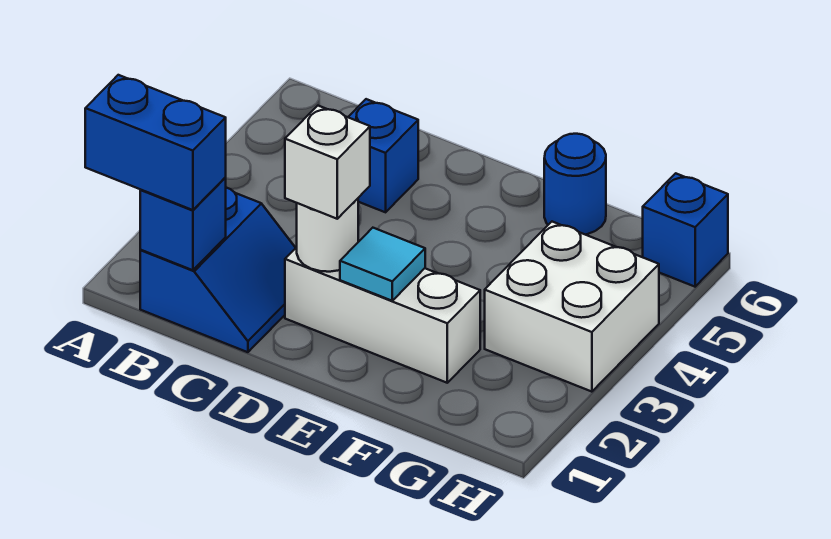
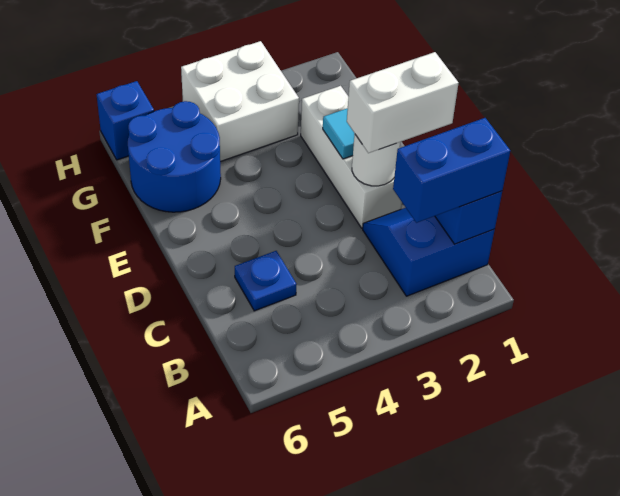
blue 1x2 brick [85,75,226,210] -> blue 1x2 brick turned to [393,118,510,223]
blue 1x1 brick [348,99,418,212] -> blue 1x1 plate [235,251,296,311]
white 1x1 brick [285,106,370,219] -> white 1x2 brick [347,52,458,153]
blue 1x1 round brick [544,134,606,235] -> blue 2x2 round brick [128,101,221,212]

